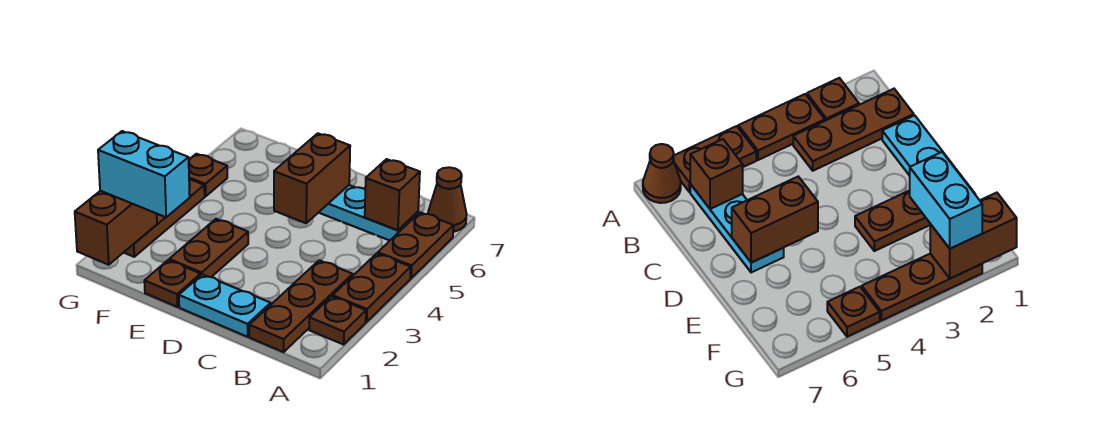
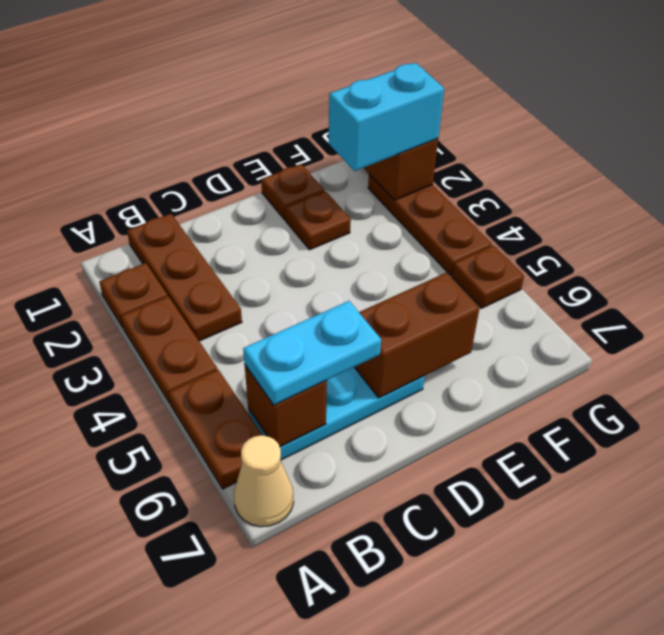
brown 1x1 cone [428,167,467,232] -> tan 1x1 cone [234,435,294,527]
cyan 1x2 plate [179,274,271,337] -> cyan 1x2 plate moved to [243,301,381,405]
brown 1x2 brick [274,133,350,223] -> brown 1x2 brick turned to [354,273,480,398]
brown 1x2 plate [169,219,248,277] -> brown 1x1 plate [285,191,351,250]

